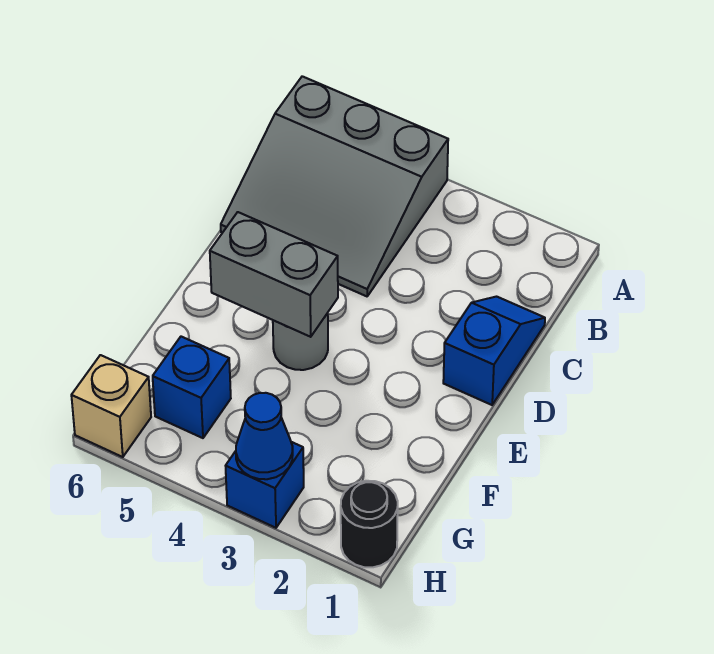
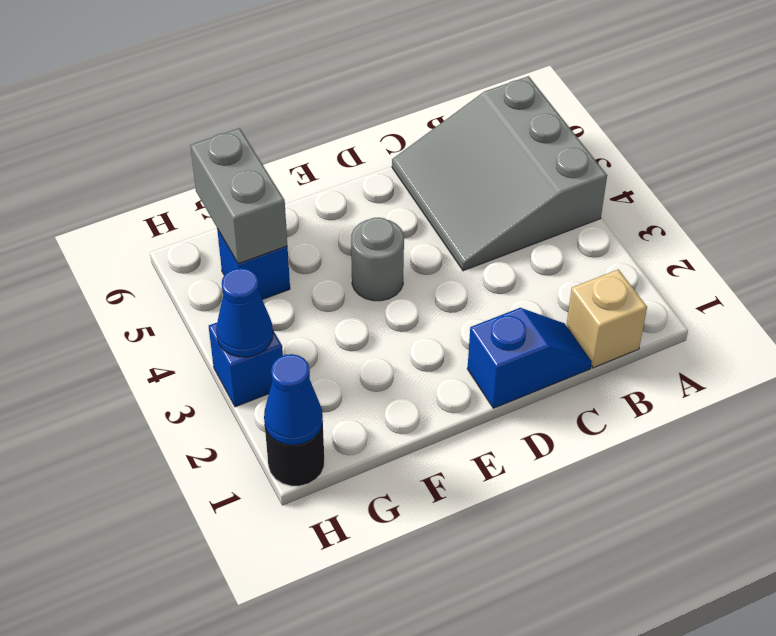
grey 1x2 brick [210,212,338,337] -> grey 1x2 brick moved to [190,128,287,264]
none -> blue 1x1 cone [264,354,323,445]
tan 1x1 brick [71,355,151,457] -> tan 1x1 brick moved to [566,269,647,368]

